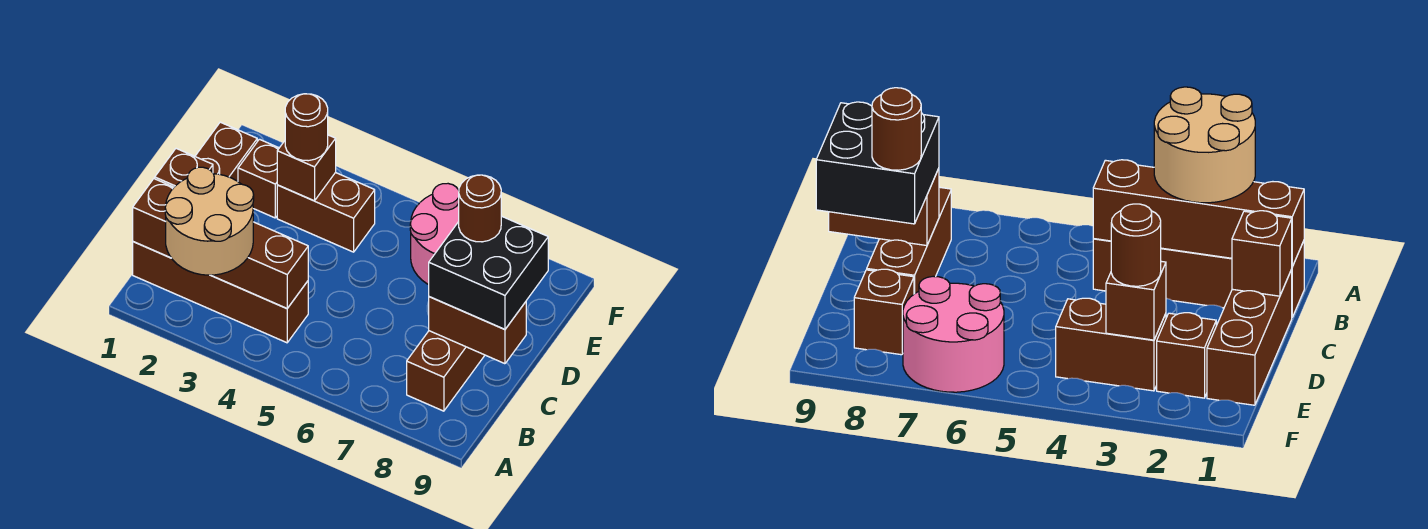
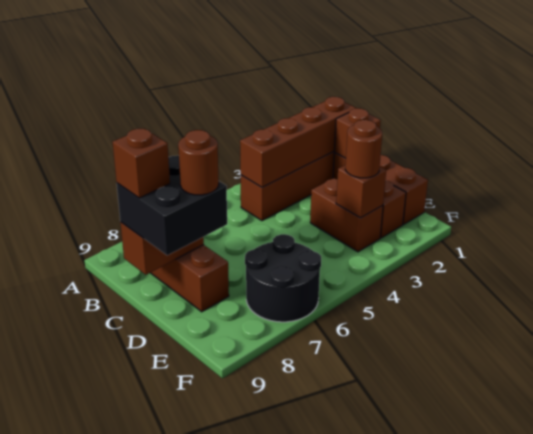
tan 2x2 round brick [165,167,254,275] -> none
brown 1x2 brick [277,172,375,252] -> brown 1x2 brick turned to [310,178,383,252]
pink 2x2 round brick [410,184,459,285] -> black 2x2 round brick [245,234,321,322]
brown 1x1 brick [854,269,914,355] -> brown 1x1 brick moved to [113,129,170,198]

